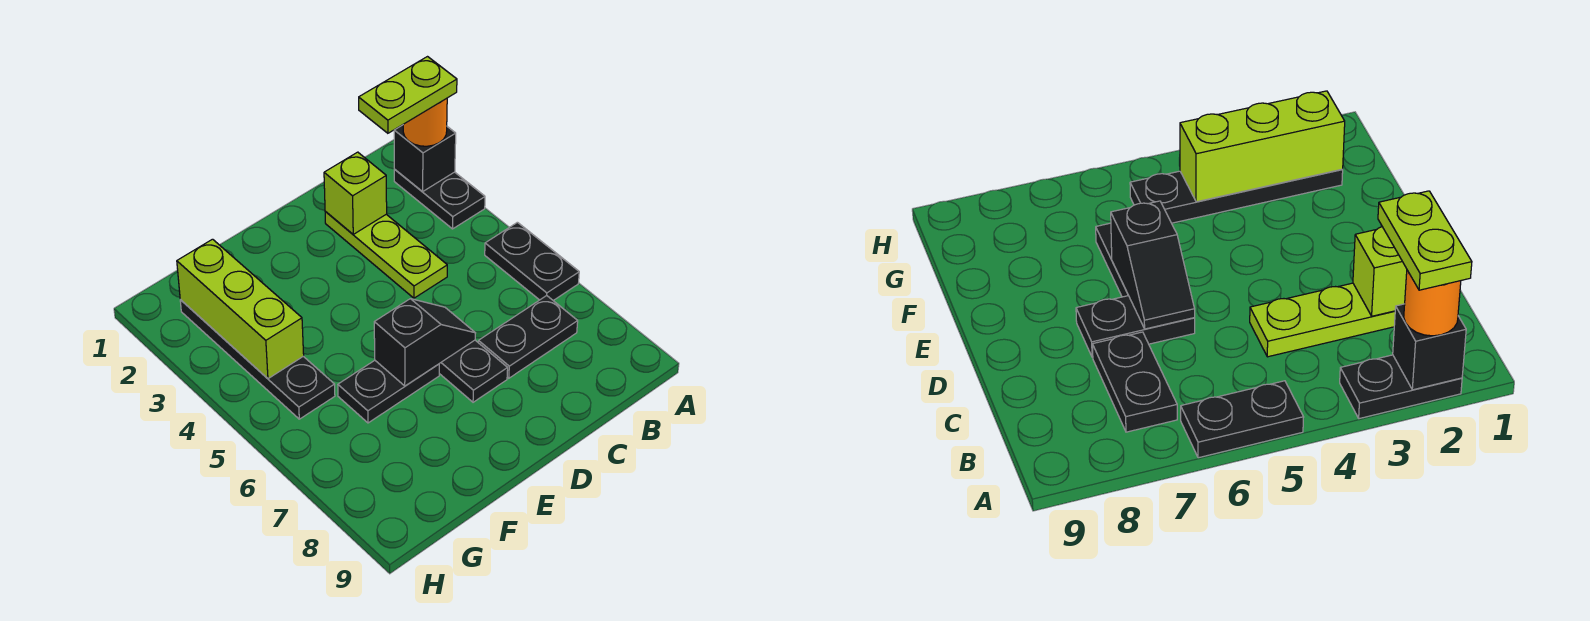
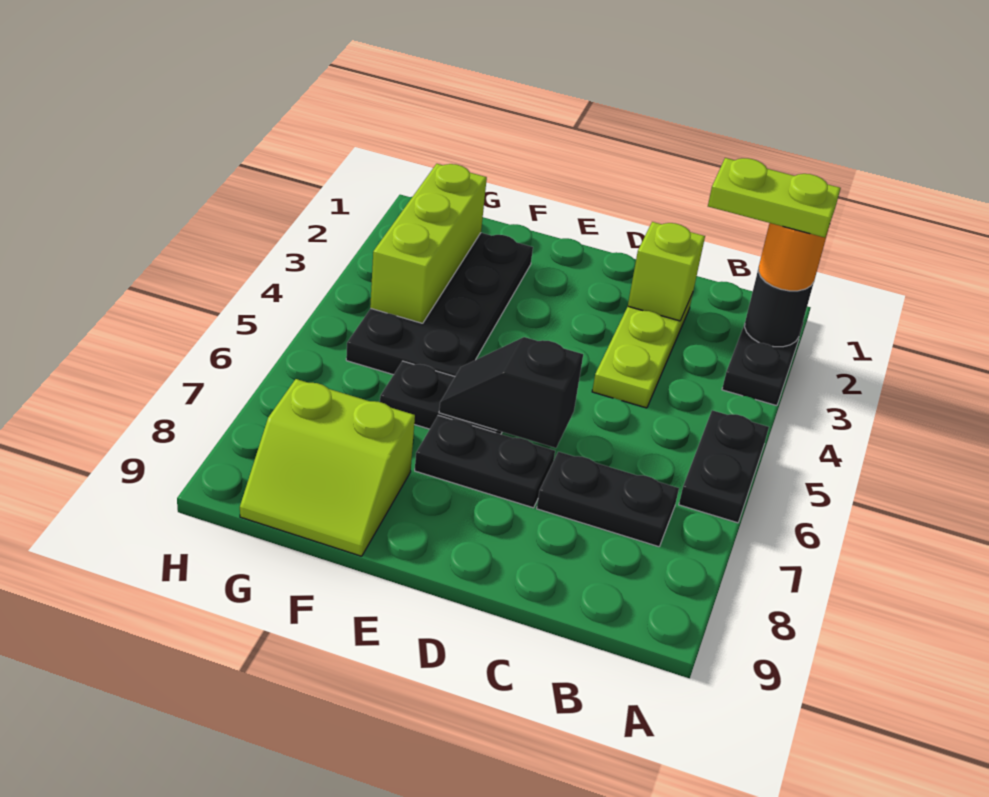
black 1x1 brick [394,125,456,191] -> black 1x1 round brick [745,268,813,347]
black 1x2 plate [439,340,508,402] -> black 1x2 plate turned to [415,415,555,508]
black 1x2 slope [374,299,475,386] -> black 1x2 slope turned to [439,337,583,448]
none -> lime 2x2 slope [240,379,415,556]
black 1x4 plate [180,300,335,419] -> black 2x4 plate [346,233,533,376]

